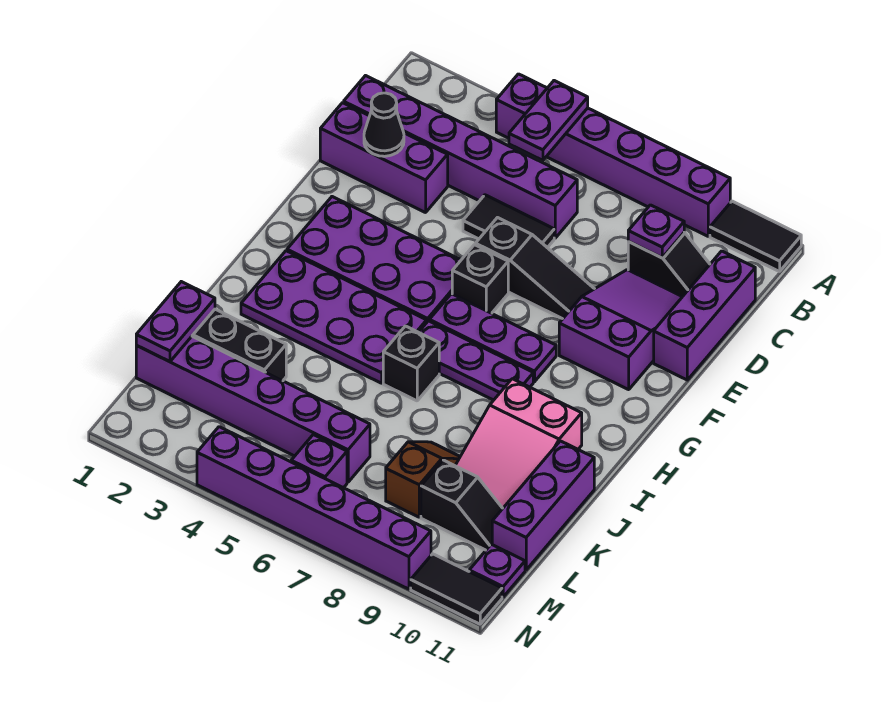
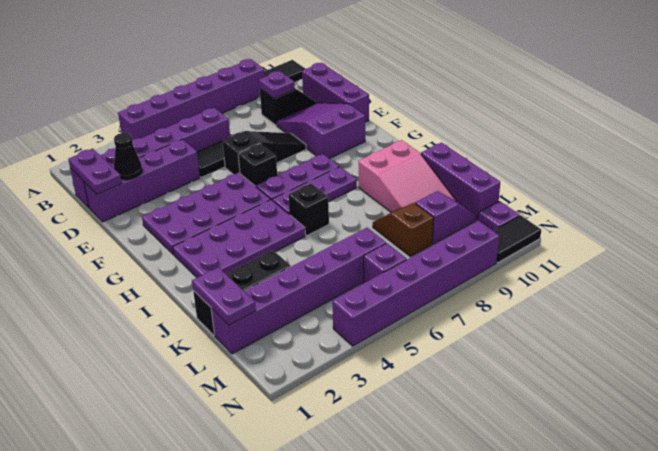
purple 1x2 plate [509,81,588,160] -> purple 1x2 plate moved to [68,149,122,194]
purple 1x3 brick [320,103,448,213] -> purple 1x4 brick [84,139,200,222]
black 1x2 slope [421,460,503,550] -> purple 1x2 slope [415,191,477,244]

